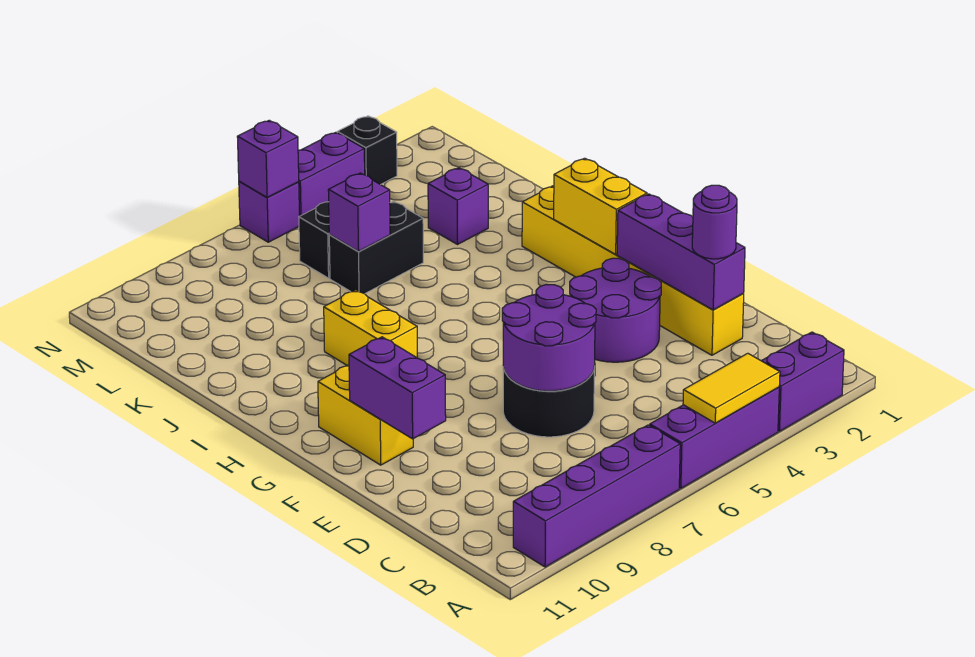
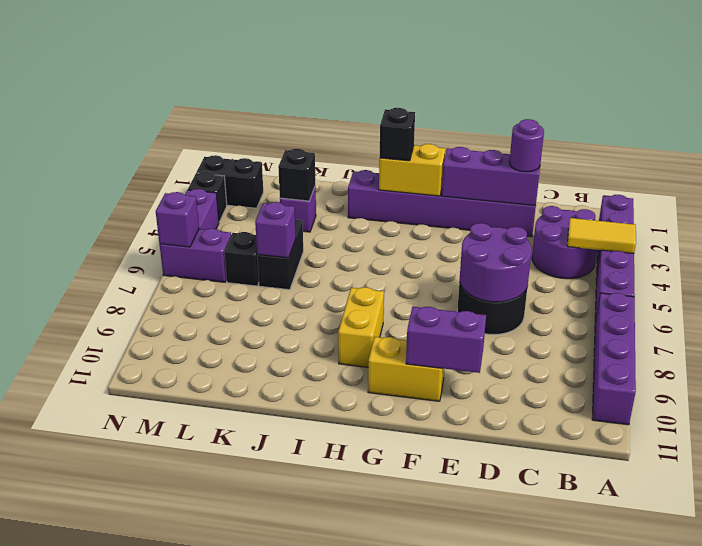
yellow 1x2 tile [683,353,780,423] -> yellow 1x2 tile turned to [568,218,636,254]
yellow 1x6 brick [522,186,744,355] -> purple 1x6 brick [348,170,536,237]
purple 2x2 round brick [570,258,661,362] -> purple 2x2 round brick moved to [532,206,597,279]
none -> black 1x1 brick [380,108,415,161]
yellow 1x2 brick [324,290,417,366] -> yellow 1x2 brick turned to [338,287,384,367]
none -> black 1x1 brick [278,149,315,201]
none -> black 1x2 brick [197,155,263,208]
purple 1x1 brick [239,181,300,242] -> purple 1x2 brick [160,229,231,282]

